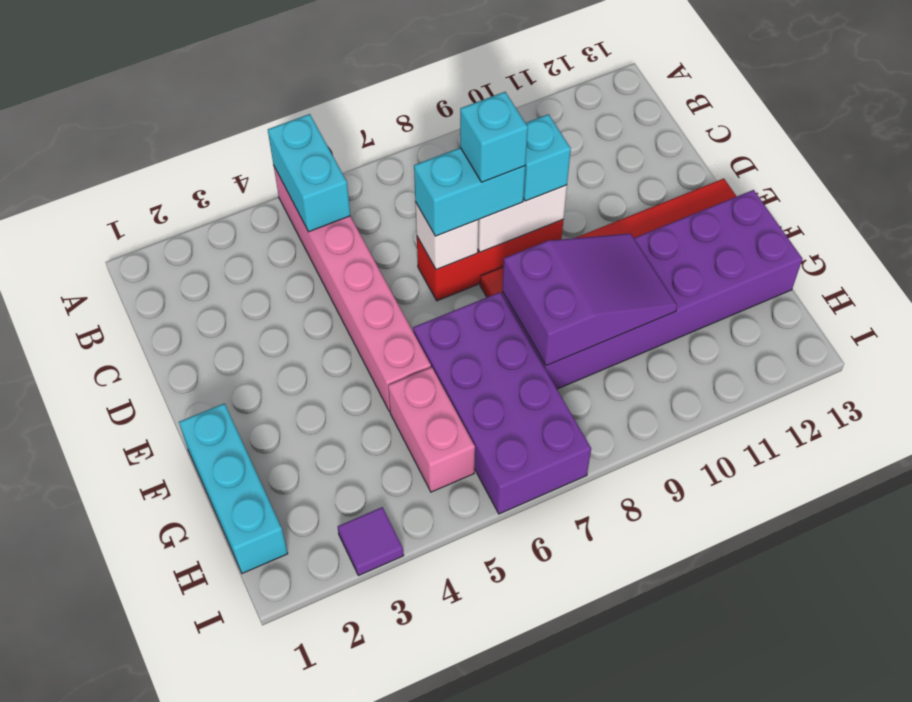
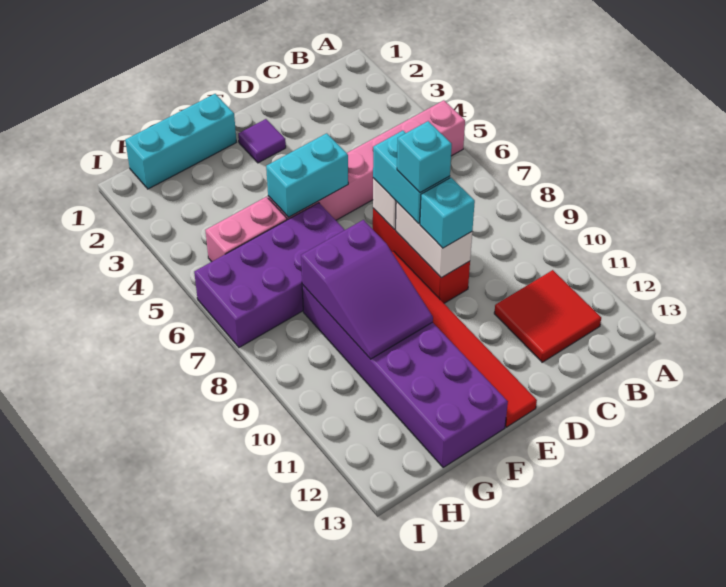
cyan 1x2 brick [268,114,350,232] -> cyan 1x2 brick moved to [266,133,348,217]
none -> red 2x2 tile [494,270,601,362]
purple 1x1 tile [338,507,404,576] -> purple 1x1 tile moved to [238,119,286,163]

